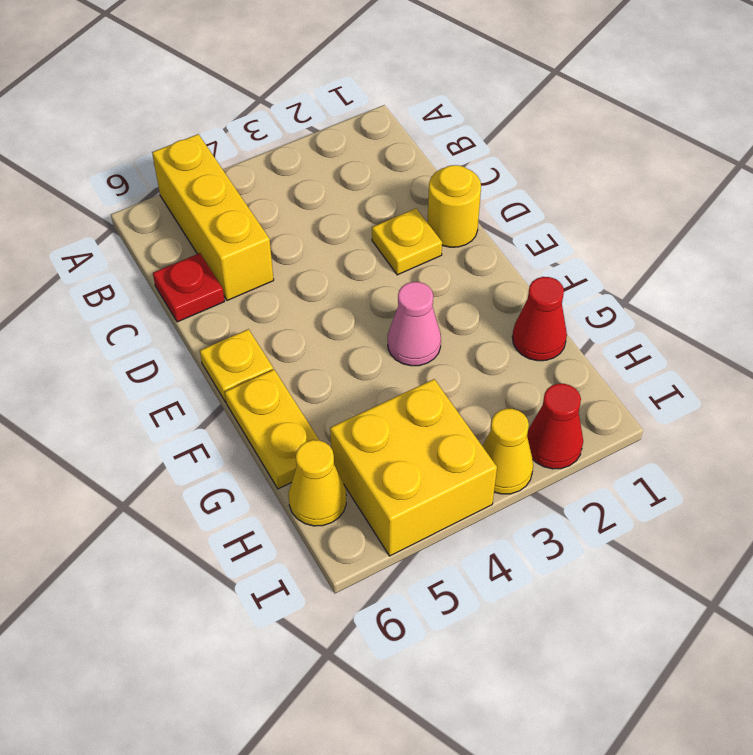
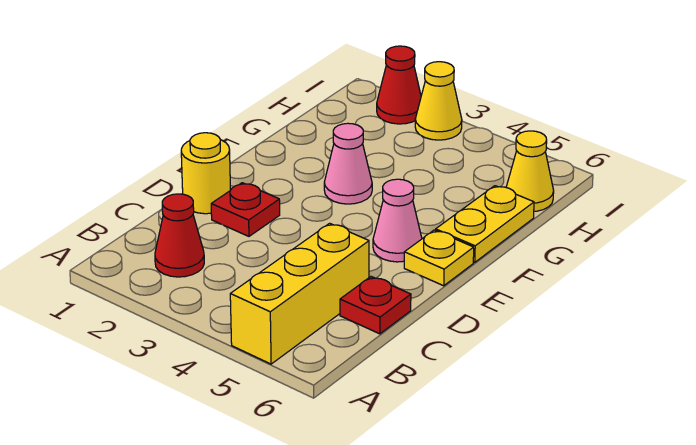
yellow 1x1 plate [372,208,442,275] -> red 1x1 plate [211,183,280,236]
none -> pink 1x1 cone [373,179,422,262]
red 1x1 cone [512,277,567,361] -> red 1x1 cone moved to [155,194,204,277]
yellow 2x2 brick [330,379,497,556] -> none

